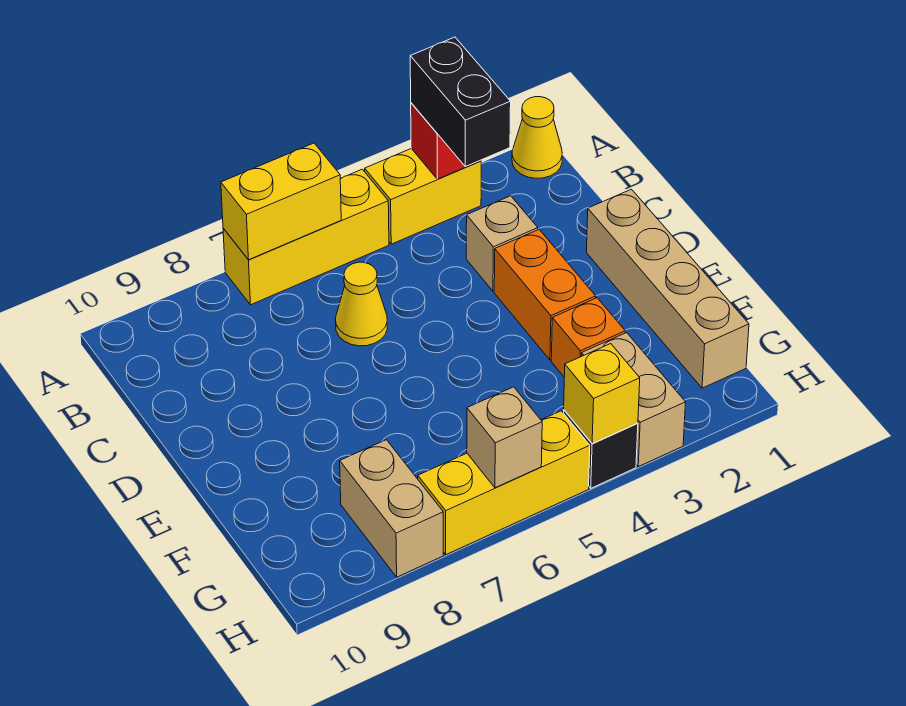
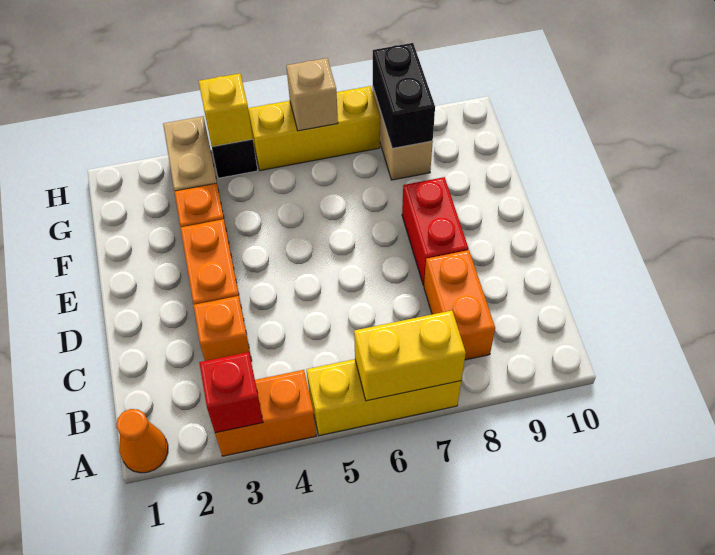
yellow 1x1 cone [512,97,562,178] -> orange 1x1 cone [116,409,168,473]
yellow 1x2 brick [365,149,481,244] -> orange 1x2 brick [215,370,316,456]
black 1x2 brick [410,37,511,167] -> black 1x2 brick moved to [373,43,435,148]
none -> orange 1x2 brick [424,250,495,360]
tan 1x1 brick [466,196,538,291] -> orange 1x1 brick [194,296,252,361]
yellow 1x1 cone [336,262,387,346] -> none
tan 1x4 brick [586,189,749,388] -> none
none -> red 1x2 brick [402,177,469,285]

